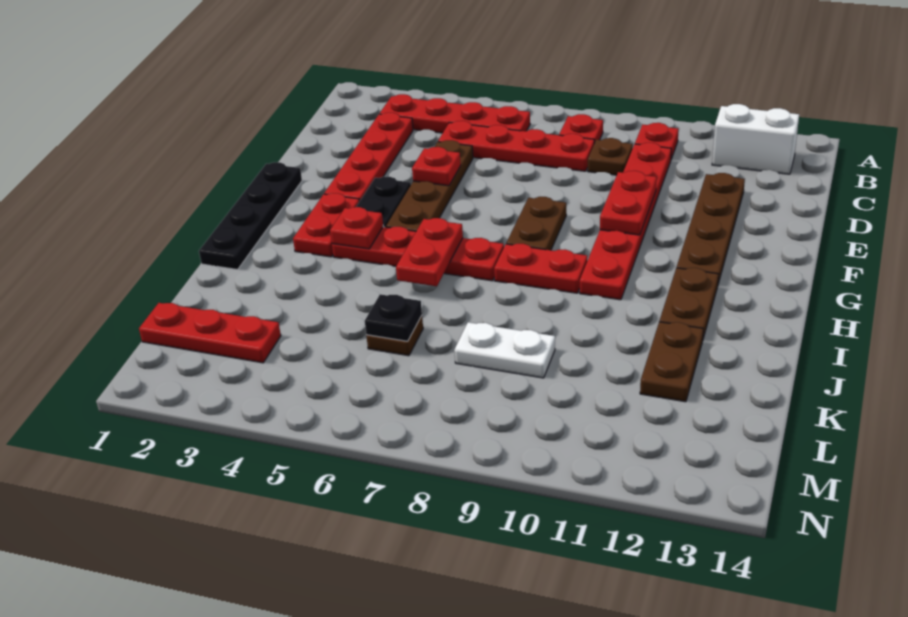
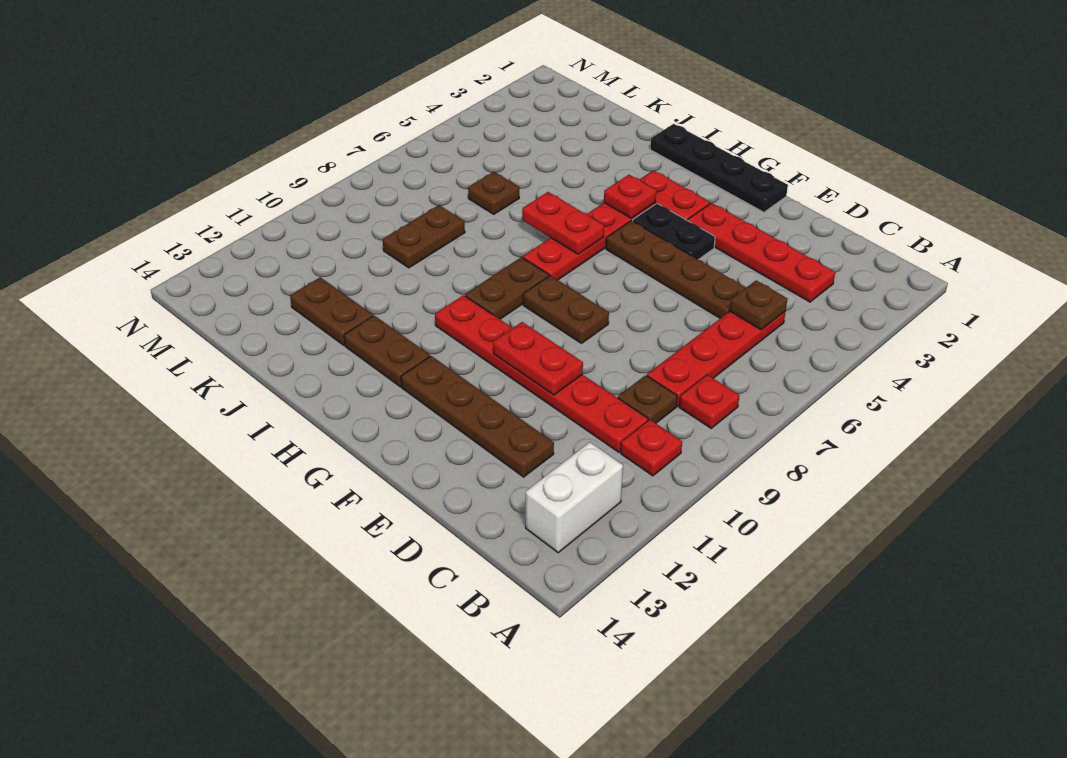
red 1x4 plate [380,94,530,133] -> none
none -> brown 1x1 plate [730,280,787,330]
red 1x1 plate [412,147,461,186] -> none
red 1x2 plate [494,244,587,293] -> brown 1x2 plate [465,257,549,319]
black 1x1 plate [365,294,422,341] -> none
white 1x2 plate [454,322,555,378] -> brown 1x2 plate [383,205,465,268]
red 1x3 plate [139,303,281,363] -> none

